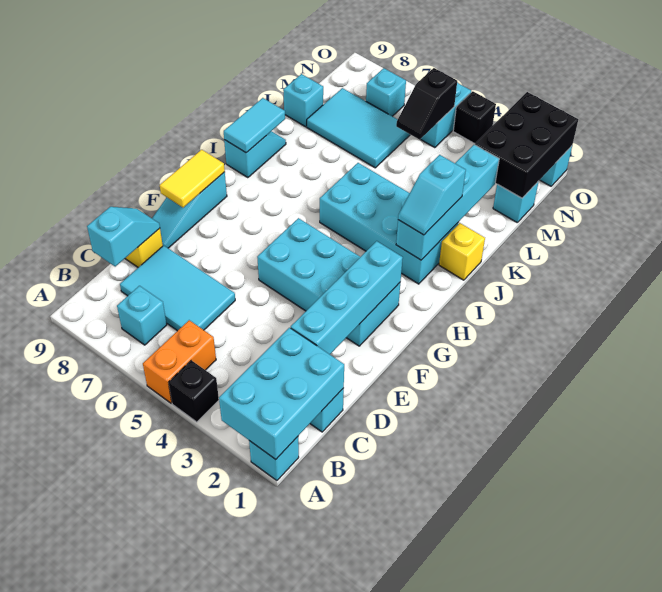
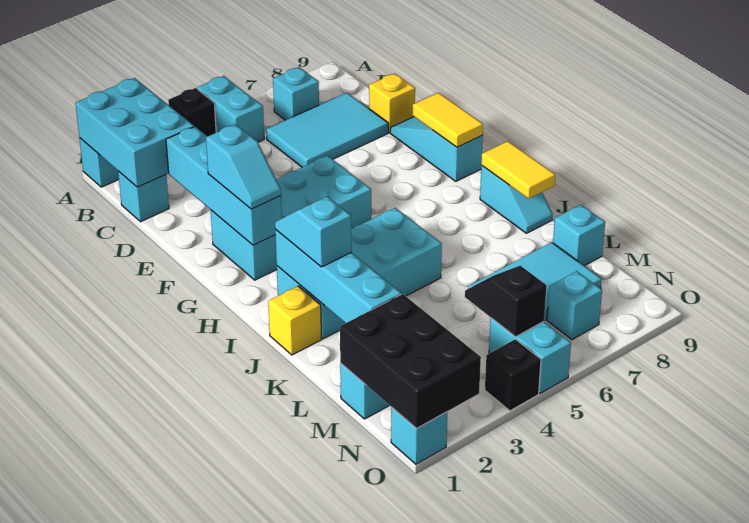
orange 1x2 brick [143,320,216,403] -> cyan 1x2 brick [197,76,264,142]
cyan 1x2 slope [87,207,160,267] -> cyan 1x2 slope moved to [206,124,281,209]
cyan 1x2 tile [224,98,285,153] -> yellow 1x2 tile [481,141,555,199]

